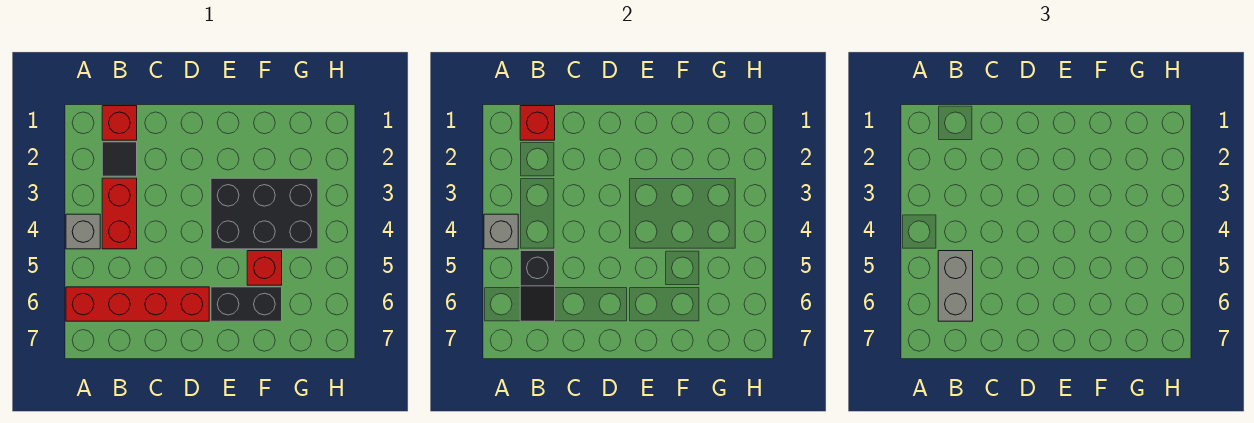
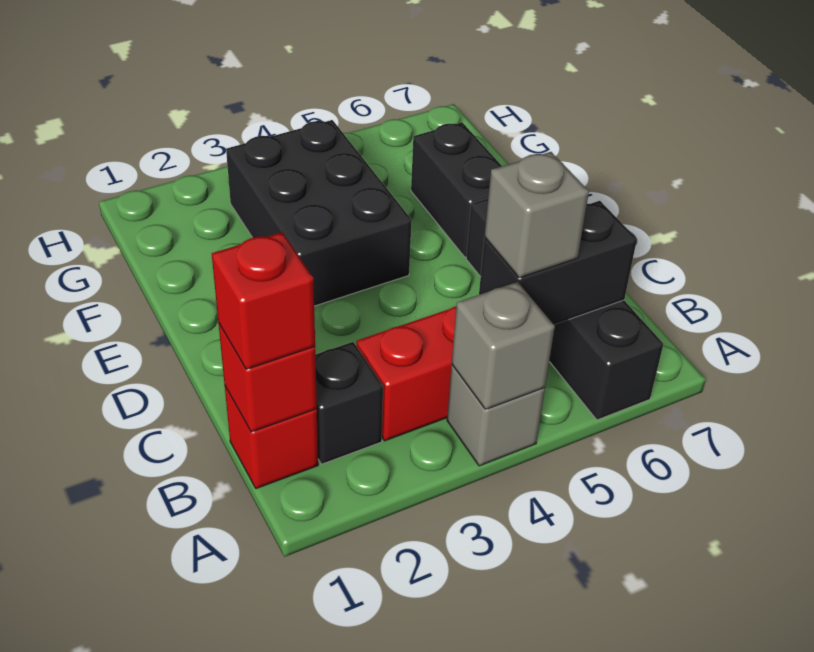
red 1x4 brick [66,287,209,321] -> black 1x4 brick [466,199,663,420]
black 1x1 tile [102,142,137,176] -> black 1x1 brick [315,342,383,464]
black 1x2 slope [520,251,555,321] -> black 1x2 brick [479,201,637,325]
grey 1x2 brick [938,251,973,321] -> grey 1x1 brick [485,152,589,278]
red 1x1 brick [247,251,282,285] -> red 1x1 brick moved to [212,232,315,369]

